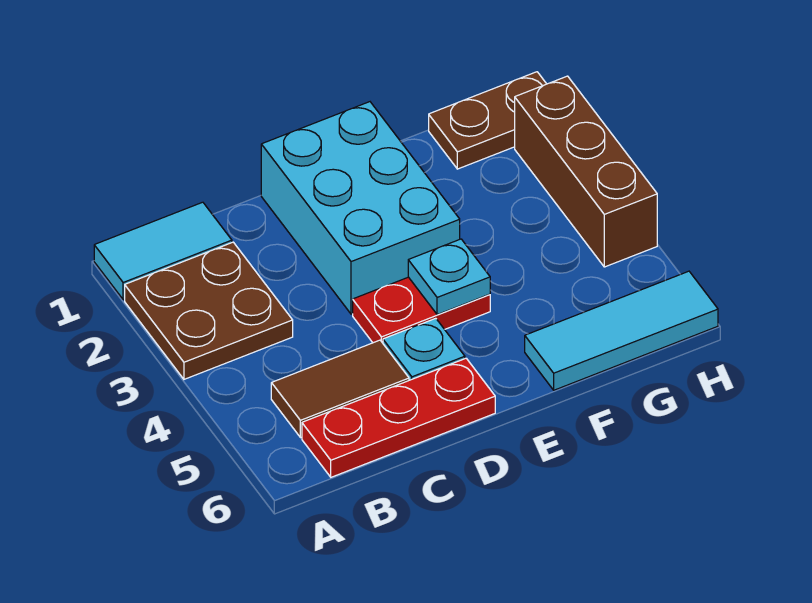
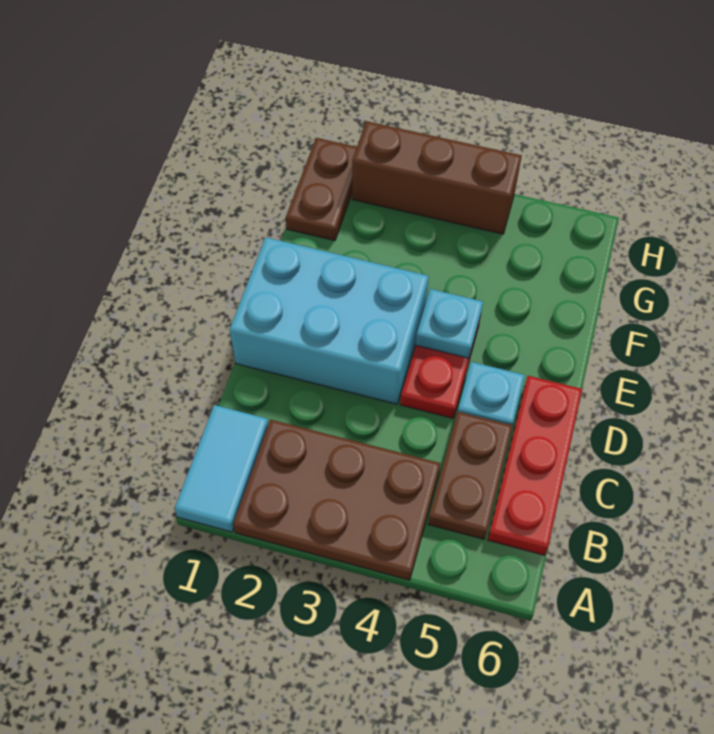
brown 2x2 plate [125,242,293,379] -> brown 2x3 plate [233,419,440,580]
brown 1x2 tile [271,340,409,438] -> brown 1x2 plate [428,412,513,539]
cyan 1x3 tile [525,271,718,390] -> none

